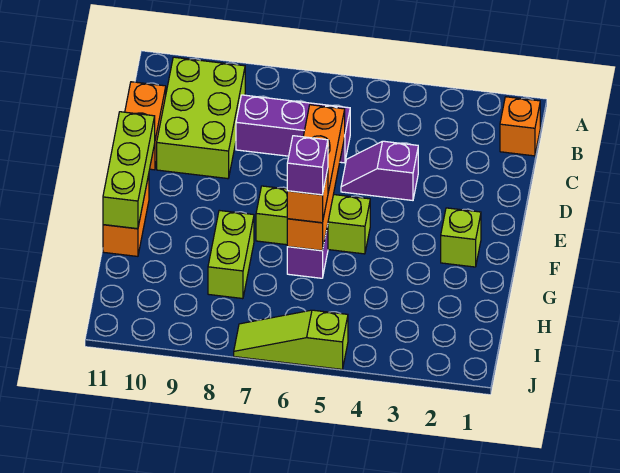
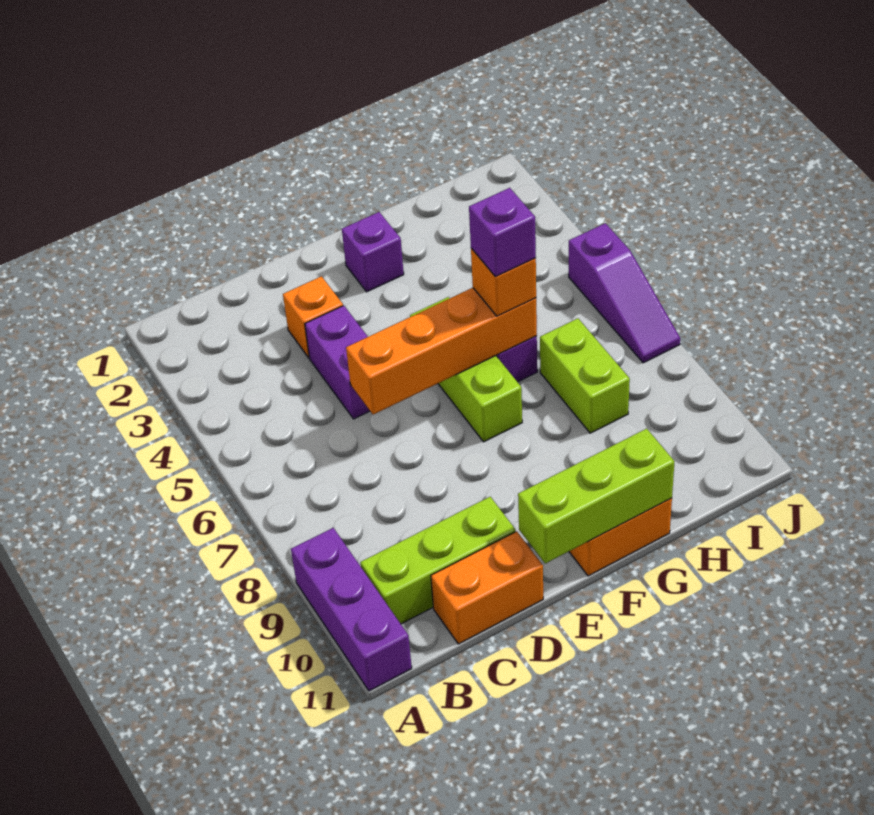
orange 1x1 brick [500,97,540,156] -> orange 1x1 brick moved to [283,276,343,358]
lime 2x3 brick [157,57,245,179] -> lime 1x3 brick [360,497,516,624]
purple 1x3 brick [236,95,350,163] -> purple 1x3 brick moved to [291,528,412,691]
purple 1x2 slope [341,141,418,200] -> purple 1x2 brick [305,306,370,419]
lime 1x1 brick [441,208,481,267] -> purple 1x1 brick [342,212,404,292]
lime 1x2 brick [208,210,254,299] -> lime 1x2 brick turned to [540,318,630,433]
lime 1x3 slope [234,310,348,369] -> purple 1x3 slope [569,223,680,363]

